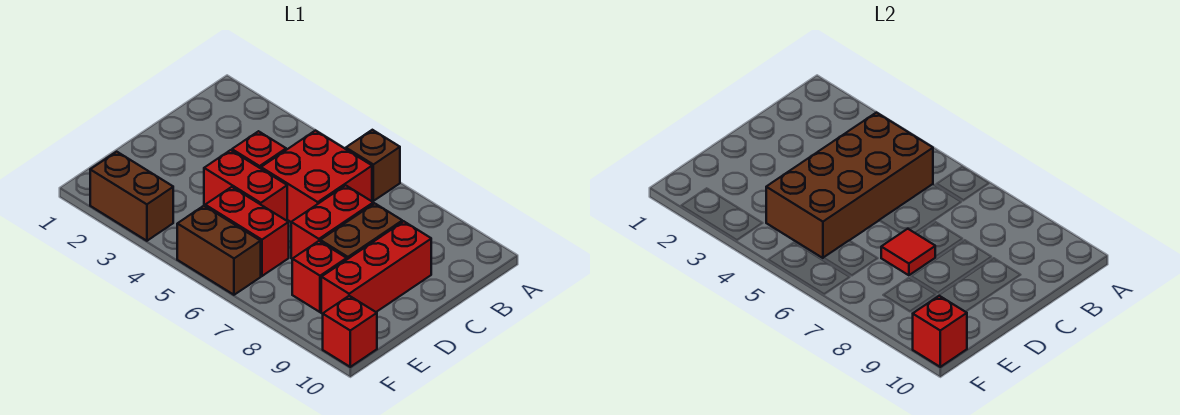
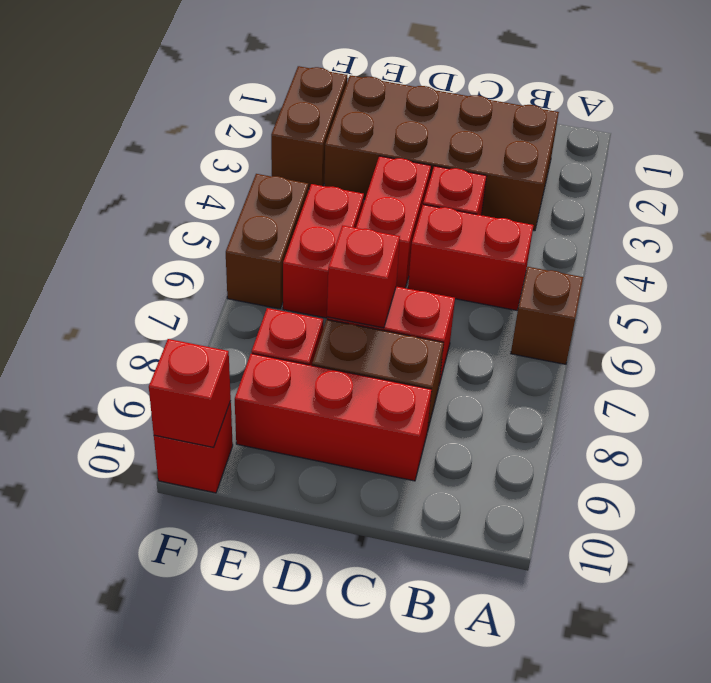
brown 2x4 brick [766,112,933,258] -> brown 2x4 brick moved to [324,75,559,231]
red 2x2 brick [261,130,372,222] -> red 1x2 brick [408,205,534,310]
red 1x1 tile [881,229,935,275] -> red 1x1 brick [327,225,400,328]

